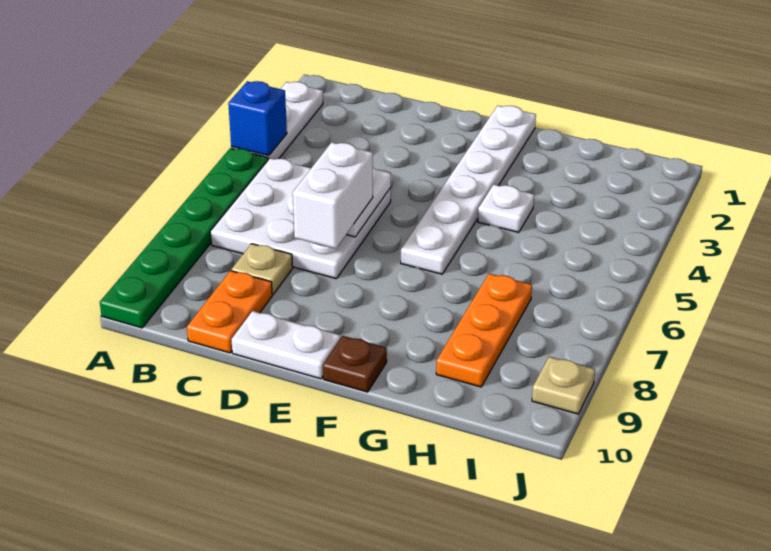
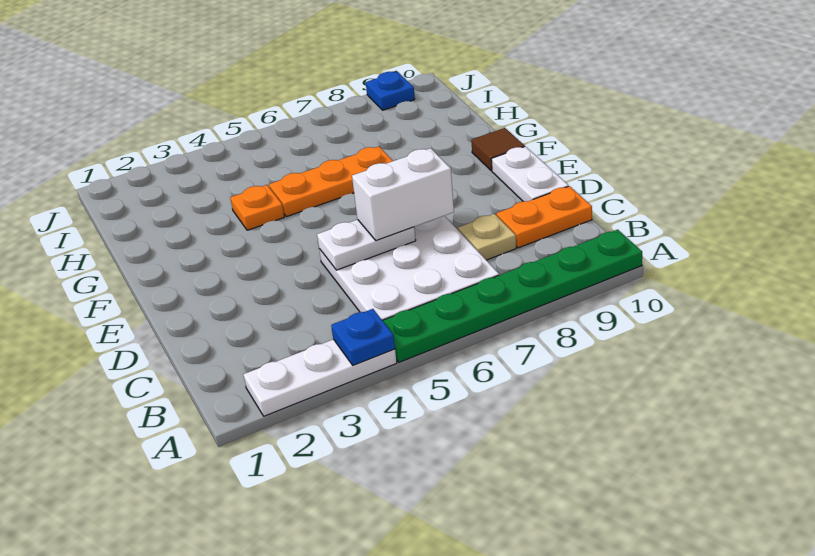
blue 1x1 brick [228,81,287,156] -> blue 1x1 plate [331,309,395,365]
white 1x6 plate [401,106,536,274] -> none
brown 1x1 plate [323,336,387,392] -> brown 1x1 tile [471,128,525,171]
white 1x1 plate [478,185,534,232] -> orange 1x1 plate [230,185,284,230]
orange 1x3 plate [436,274,532,387] -> orange 1x3 plate moved to [269,147,393,217]
tan 1x1 plate [532,357,595,414] -> blue 1x1 plate [366,72,415,110]

